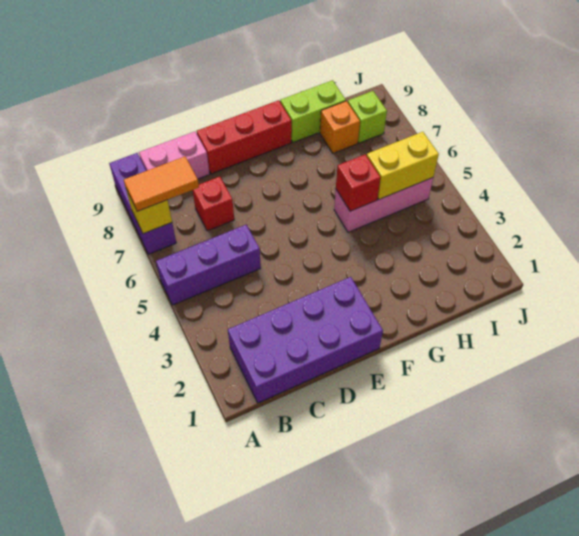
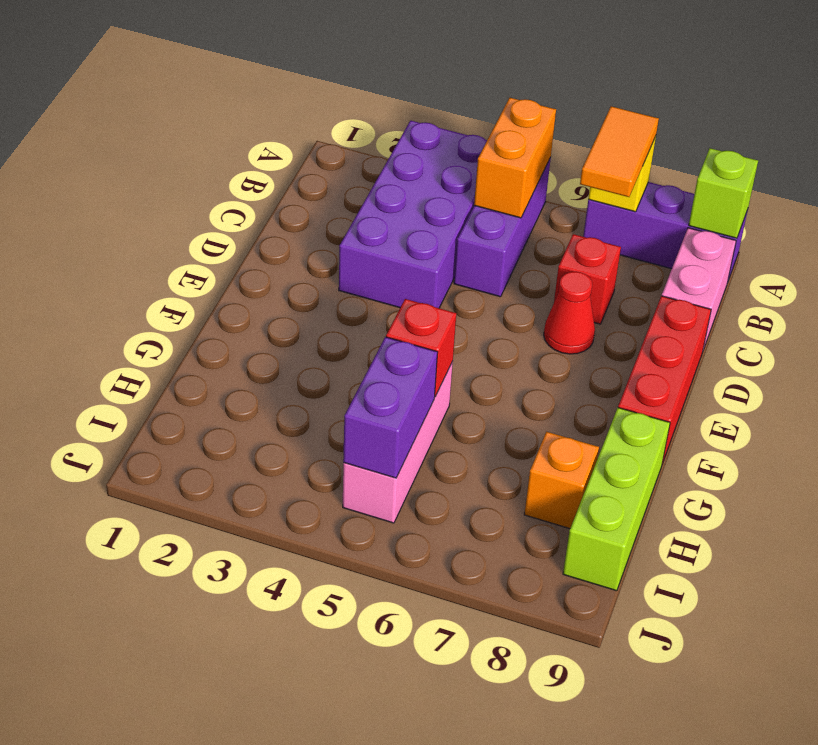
none -> orange 1x2 brick [474,98,556,218]
purple 2x4 brick [228,277,383,403] -> purple 2x4 brick moved to [339,121,487,308]
none -> red 1x1 cone [544,272,595,354]
lime 1x2 brick [280,80,346,142] -> lime 1x3 brick [563,408,670,591]
yellow 1x2 brick [367,132,439,199] -> purple 1x2 brick [343,337,438,478]
lime 1x1 brick [348,91,387,143] -> lime 1x1 brick moved to [689,148,758,238]

